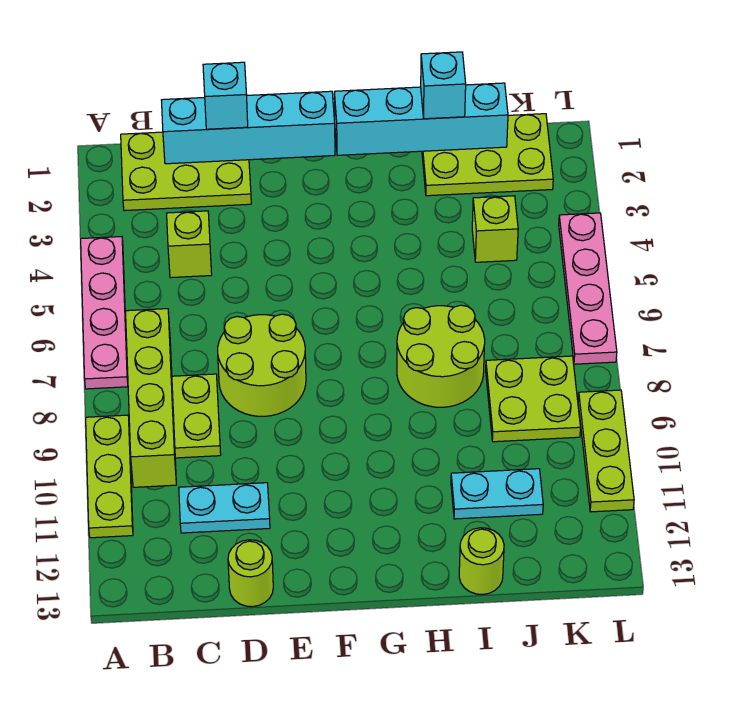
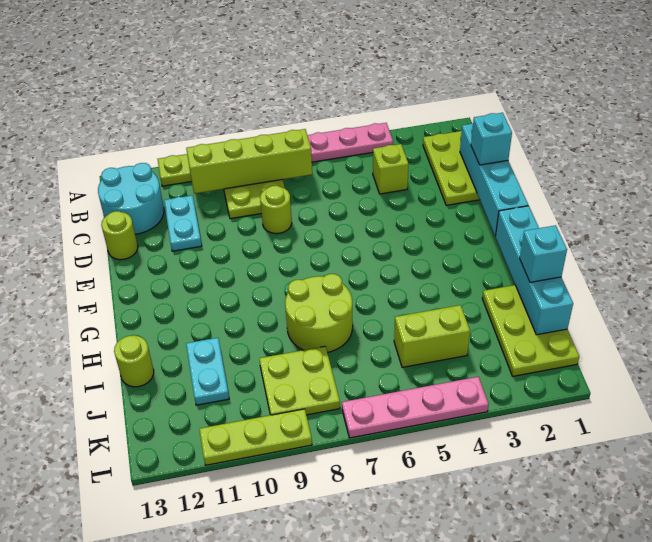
none -> cyan 2x2 round brick [98,163,164,234]
lime 2x2 round brick [218,314,306,416] -> lime 1x1 round brick [260,186,292,234]
lime 1x1 brick [472,196,518,262] -> lime 1x2 brick [394,305,470,367]

